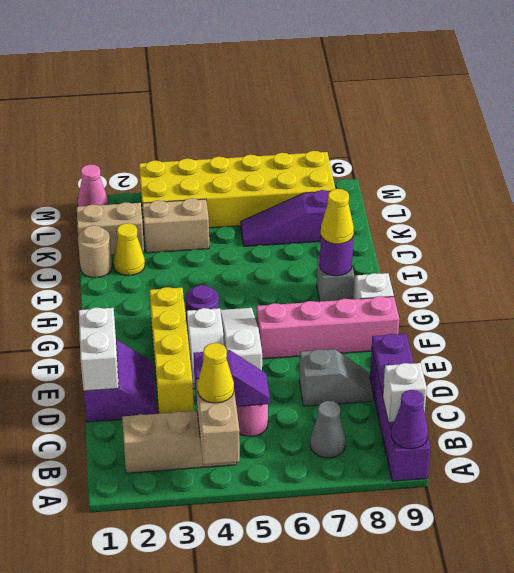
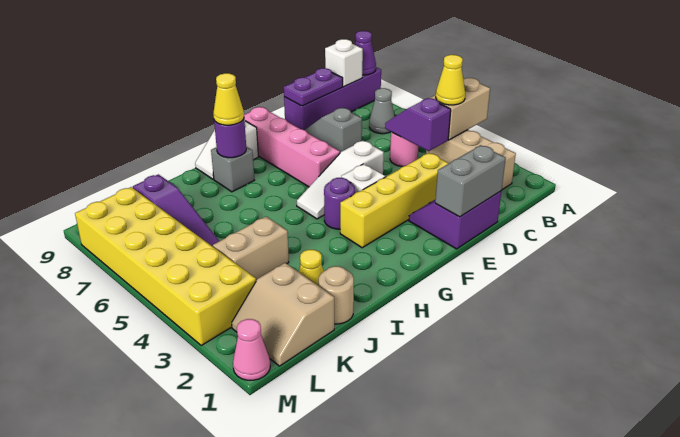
white 1x2 brick [79,307,119,391] -> grey 1x2 brick [435,145,506,217]
tan 1x2 brick [142,198,209,253] -> tan 1x2 brick turned to [213,217,289,281]

